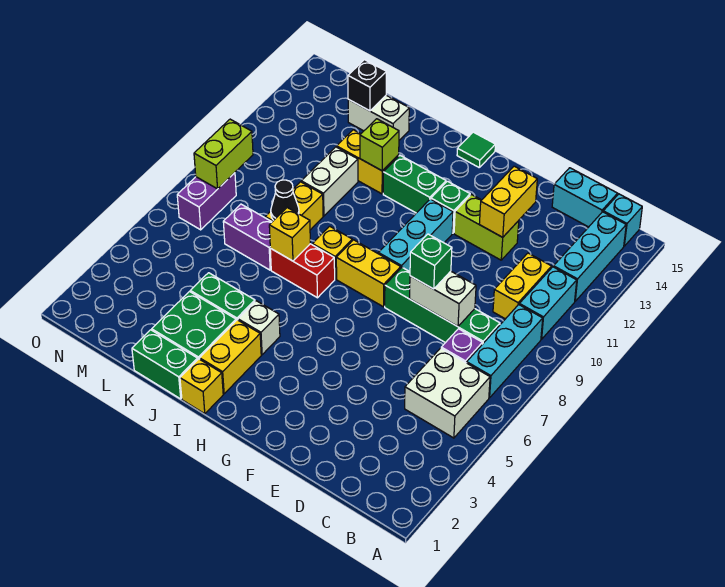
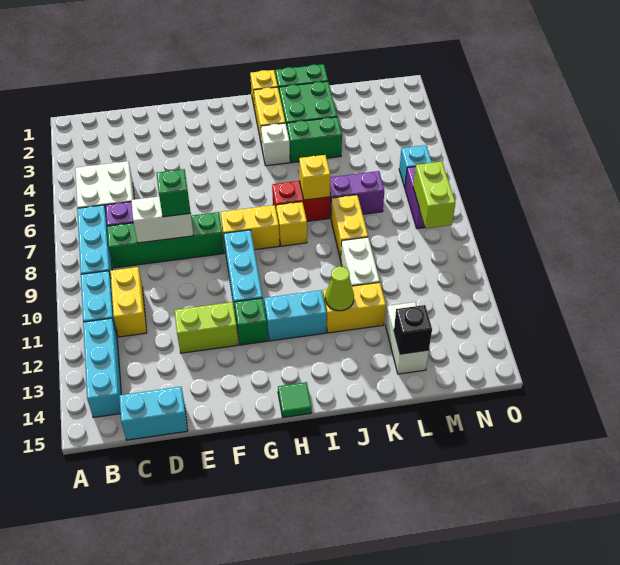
cyan 1x1 brick [603,194,642,246] -> cyan 1x1 brick moved to [399,145,432,187]
yellow 1x2 brick [479,166,537,237] -> none
green 1x2 brick [383,155,446,213] -> cyan 1x2 brick [264,290,327,341]
lime 1x1 brick [360,119,399,171] -> lime 1x1 cone [325,266,354,311]
black 1x1 cone [271,180,299,220] -> none
white 1x2 brick [348,95,409,140] -> white 1x2 brick turned to [386,302,429,374]

